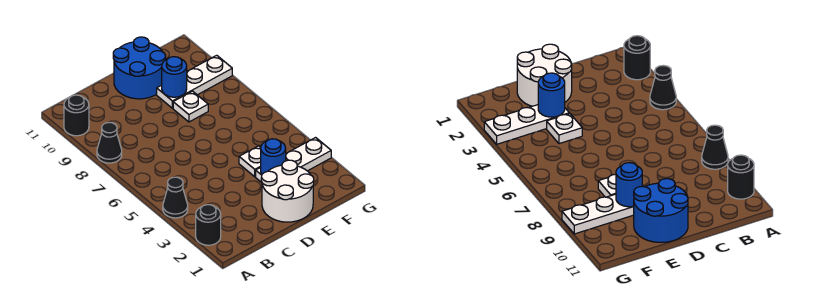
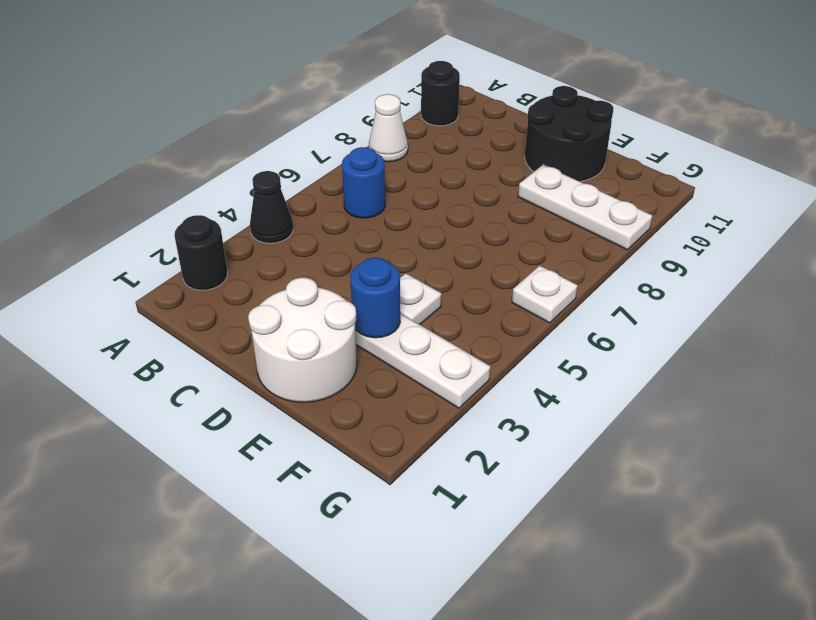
black 1x1 cone [97,122,122,163] -> white 1x1 cone [369,94,408,162]
blue 2x2 round brick [113,37,166,99] -> black 2x2 round brick [525,86,614,182]
white 1x1 plate [173,91,208,122] -> white 1x1 plate moved to [512,266,578,323]
blue 1x1 round brick [162,57,187,97] -> blue 1x1 round brick moved to [342,147,385,218]

